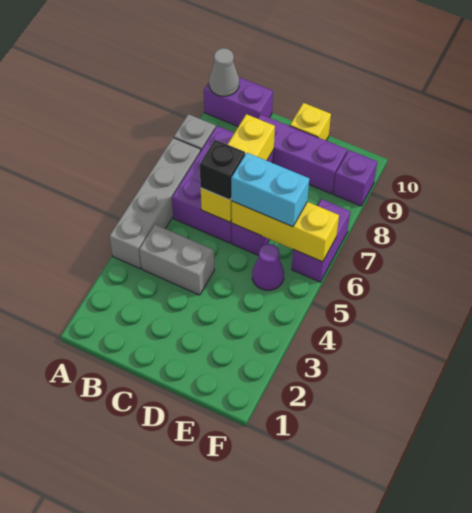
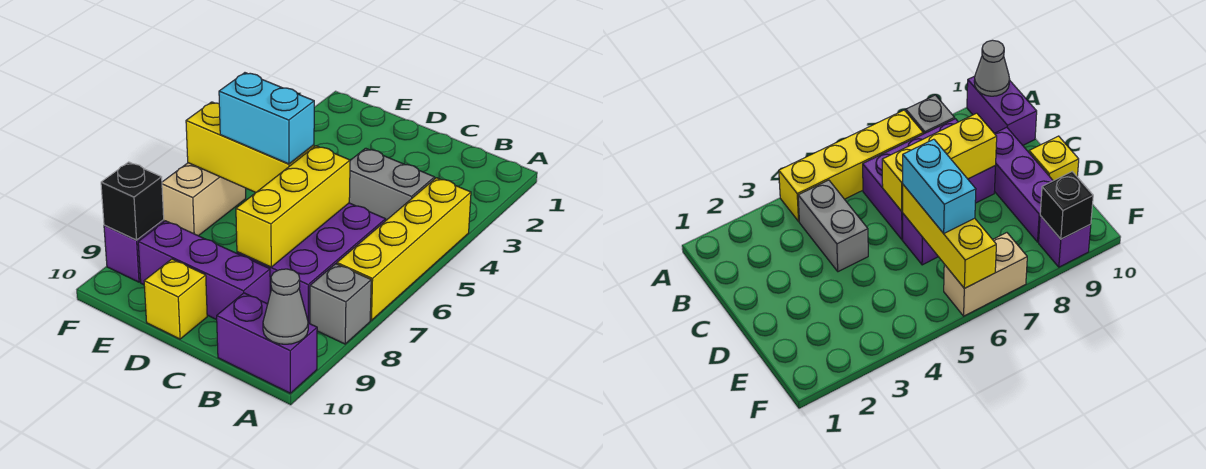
grey 1x4 brick [109,138,201,268] -> yellow 1x4 brick [337,178,471,320]
black 1x1 brick [200,140,245,200] -> black 1x1 brick moved to [101,162,164,240]
purple 1x1 cone [252,244,284,290] -> none
purple 1x2 brick [292,199,350,282] -> tan 1x2 brick [162,163,246,236]

